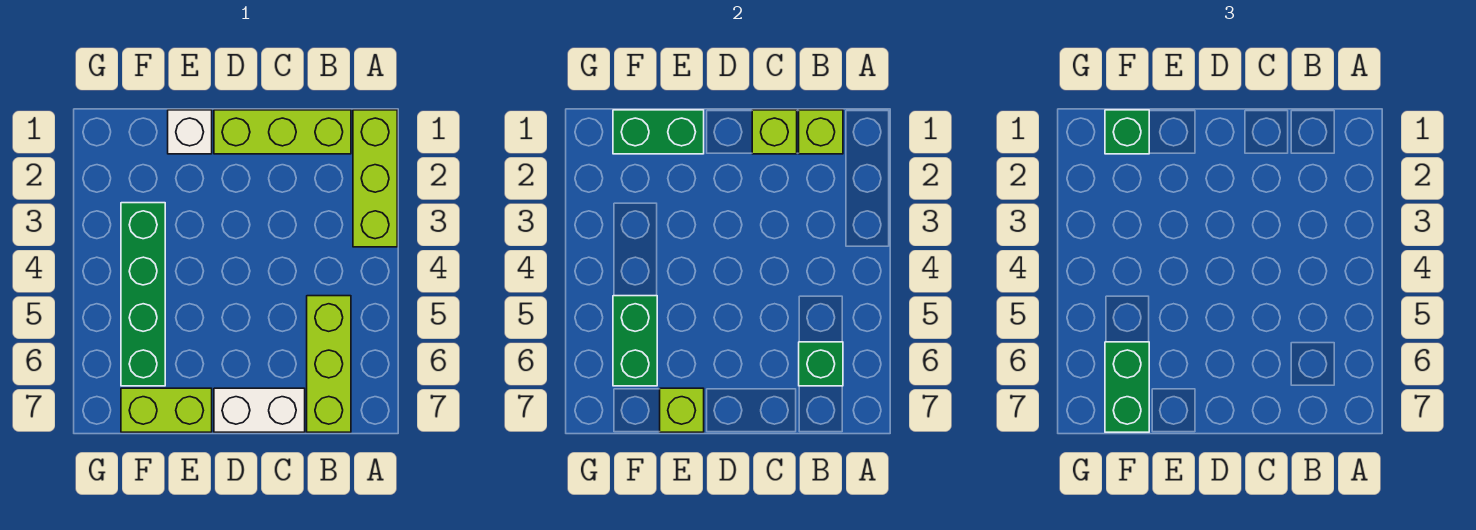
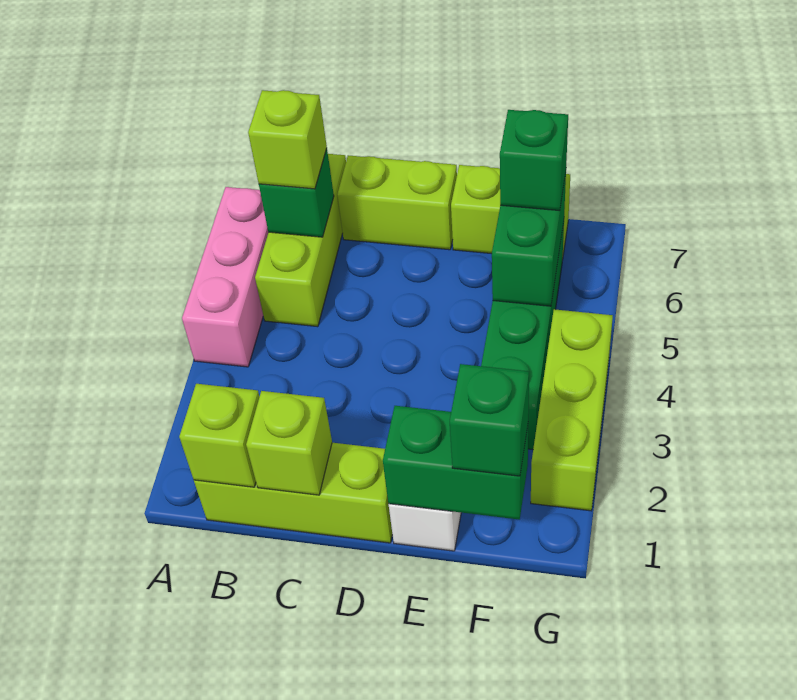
lime 1x3 brick [353,110,397,247] -> lime 1x3 brick moved to [531,309,613,511]
none -> pink 1x3 brick [182,187,268,367]
white 1x2 brick [214,388,305,432] -> lime 1x2 brick [337,155,457,250]
lime 1x1 brick [660,388,704,432] -> lime 1x1 brick moved to [248,90,327,189]
green 1x2 brick [1105,342,1149,432] -> green 1x1 brick [500,110,568,211]

